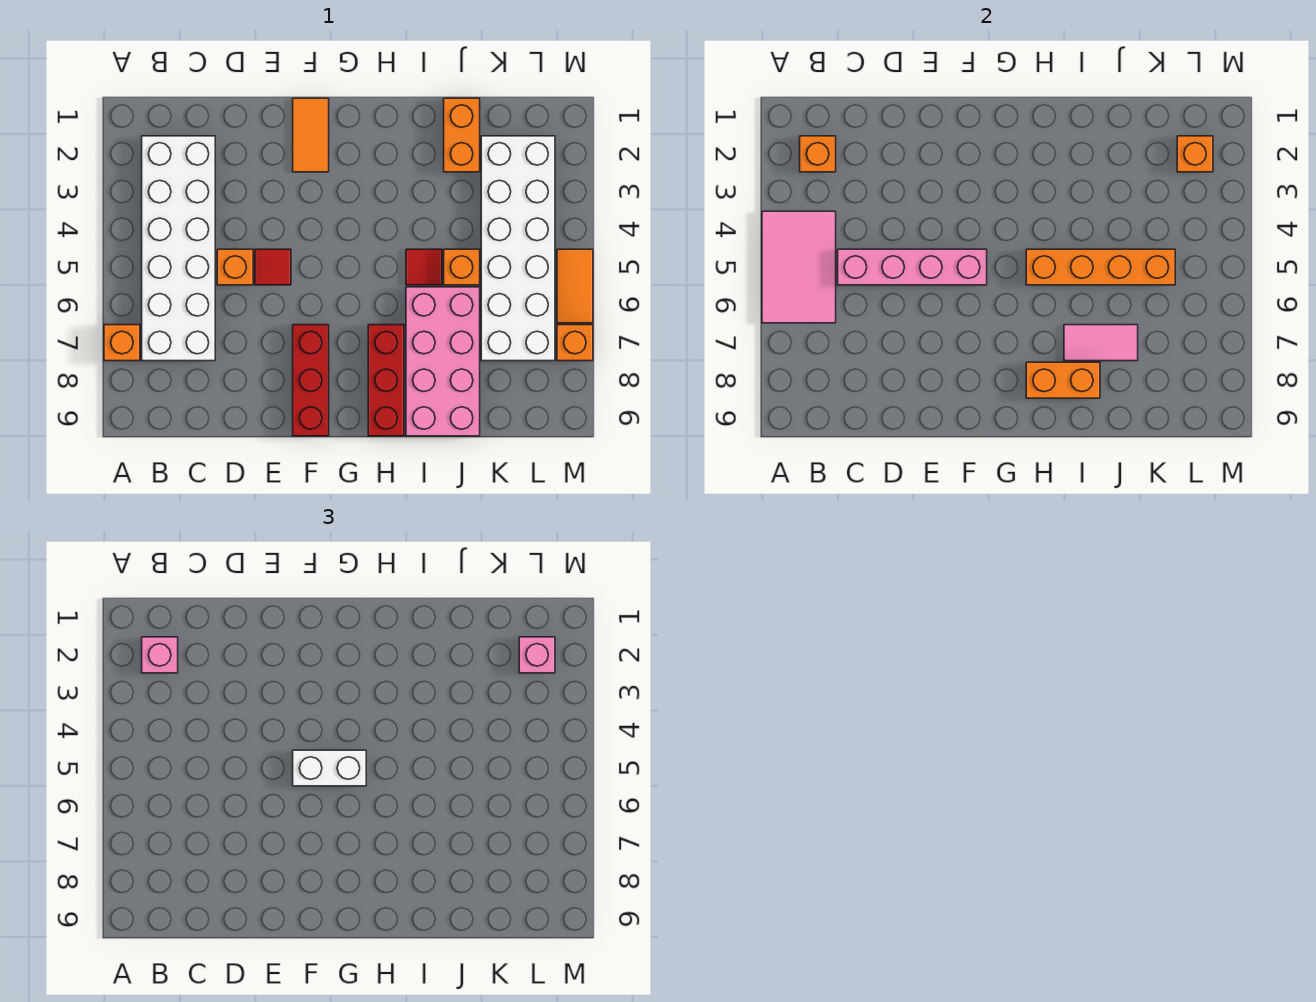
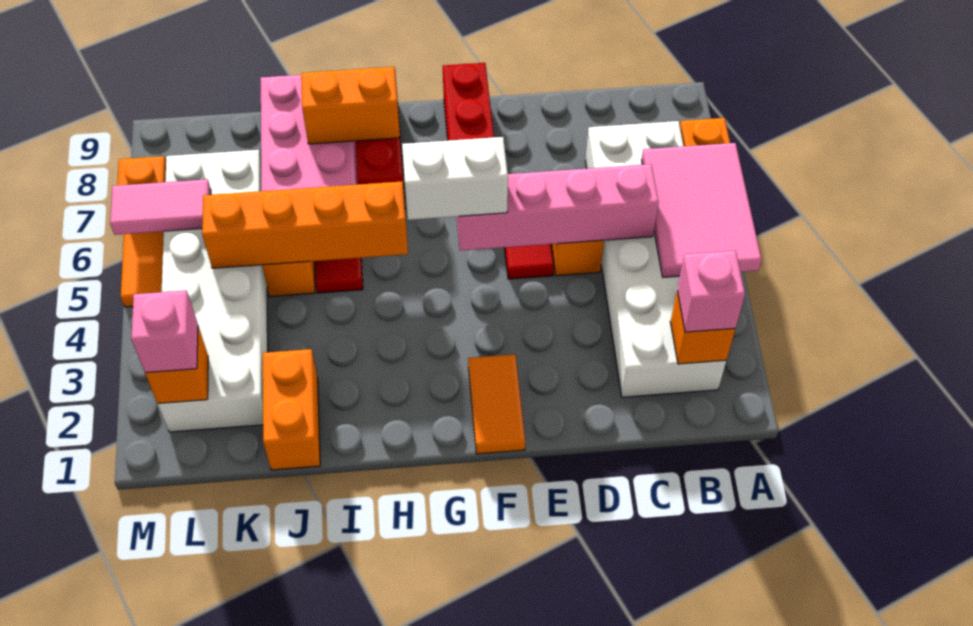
pink 1x2 tile [1064,325,1138,361] -> pink 1x2 tile moved to [110,179,211,235]

